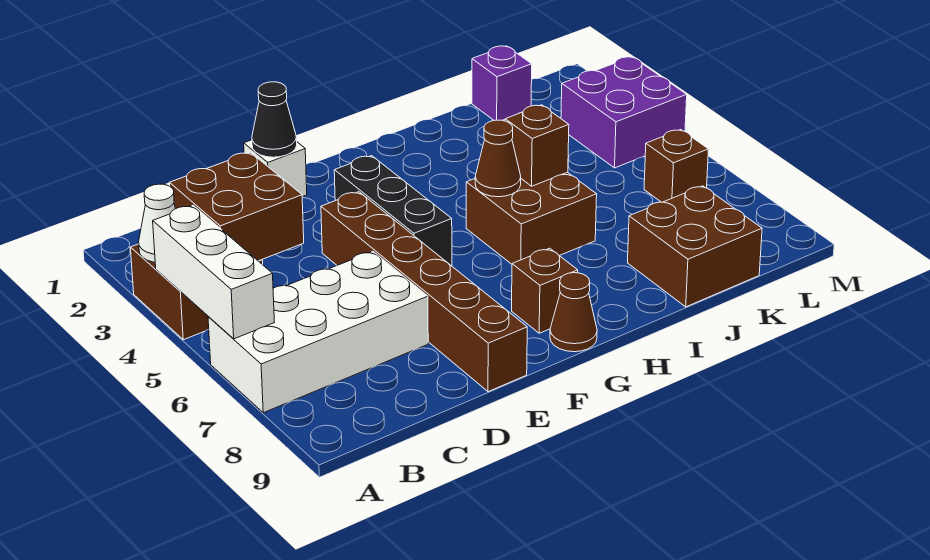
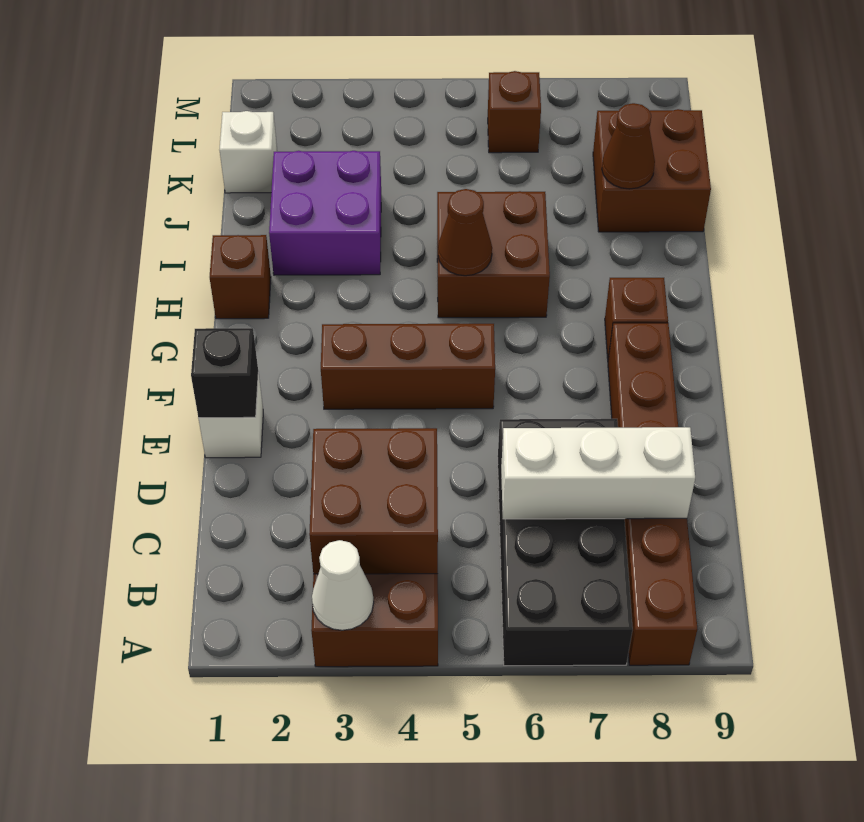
white 1x3 brick [153,205,274,339] -> white 1x3 brick moved to [501,427,695,519]
white 2x4 brick [208,251,428,413] -> black 2x4 brick [498,419,633,666]
black 1x1 cone [252,82,297,157] -> black 1x1 brick [191,328,258,418]
brown 1x6 brick [321,192,527,392] -> brown 1x6 brick turned to [608,323,697,665]
black 1x3 brick [334,156,452,266] -> brown 1x3 brick [321,324,495,409]
brown 1x1 cone [550,273,597,352] -> brown 1x1 cone moved to [602,103,655,189]
brown 1x1 brick [505,105,569,186] -> brown 1x1 brick moved to [210,235,271,319]
purple 1x1 brick [472,46,532,121] -> white 1x1 brick [219,111,277,193]
purple 2x2 brick [561,57,687,168] -> purple 2x2 brick moved to [269,151,381,275]

